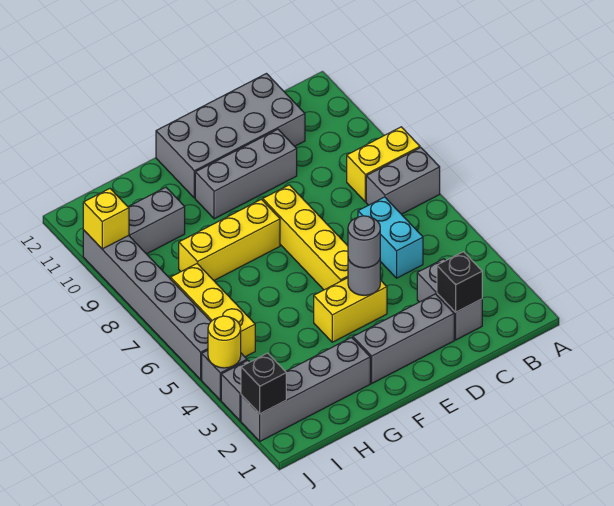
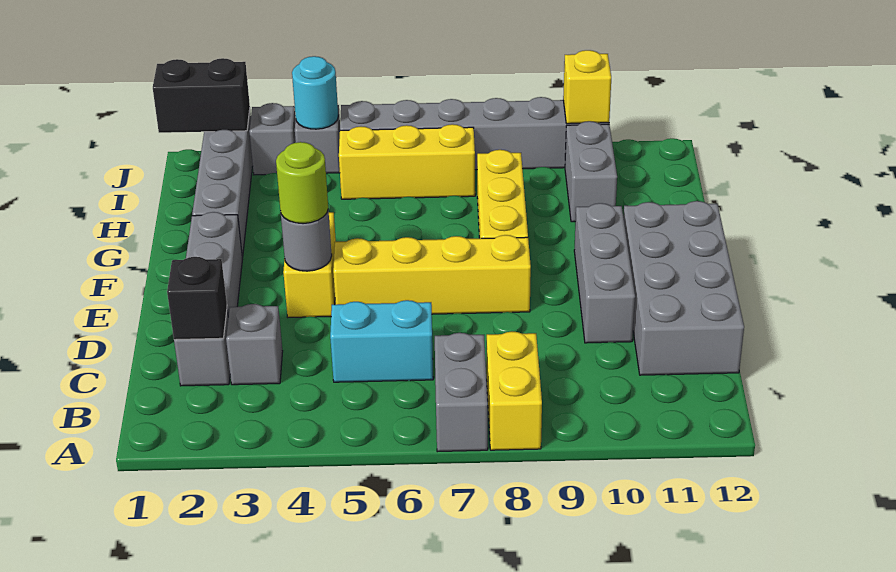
grey 1x1 round brick [348,216,380,268] -> lime 1x1 round brick [276,142,328,224]
black 1x1 brick [241,353,286,414] -> black 1x2 brick [153,58,250,133]
yellow 1x1 round brick [208,316,241,368] -> cyan 1x1 round brick [292,56,338,129]

